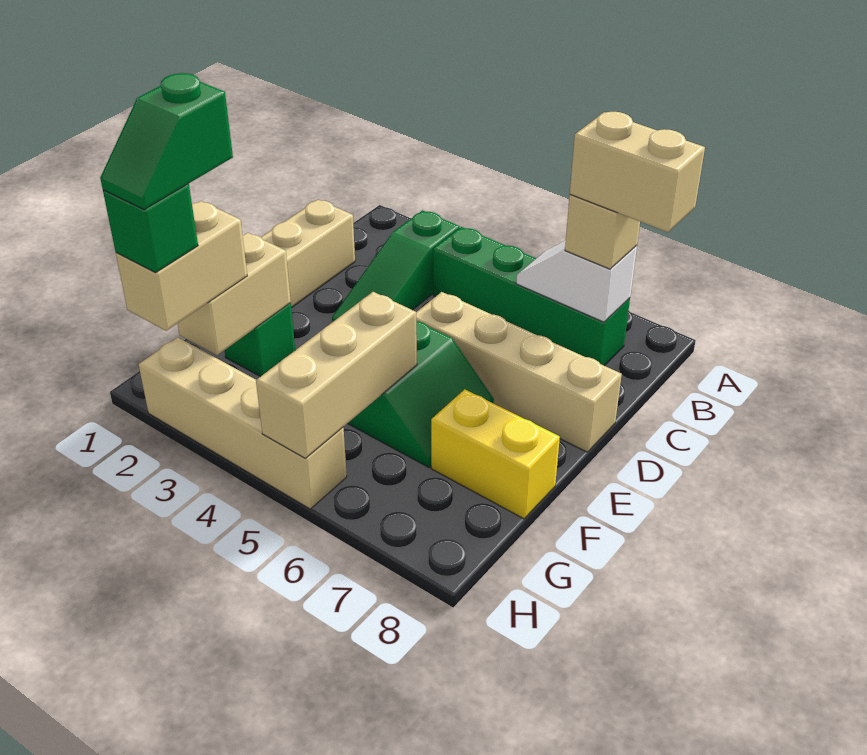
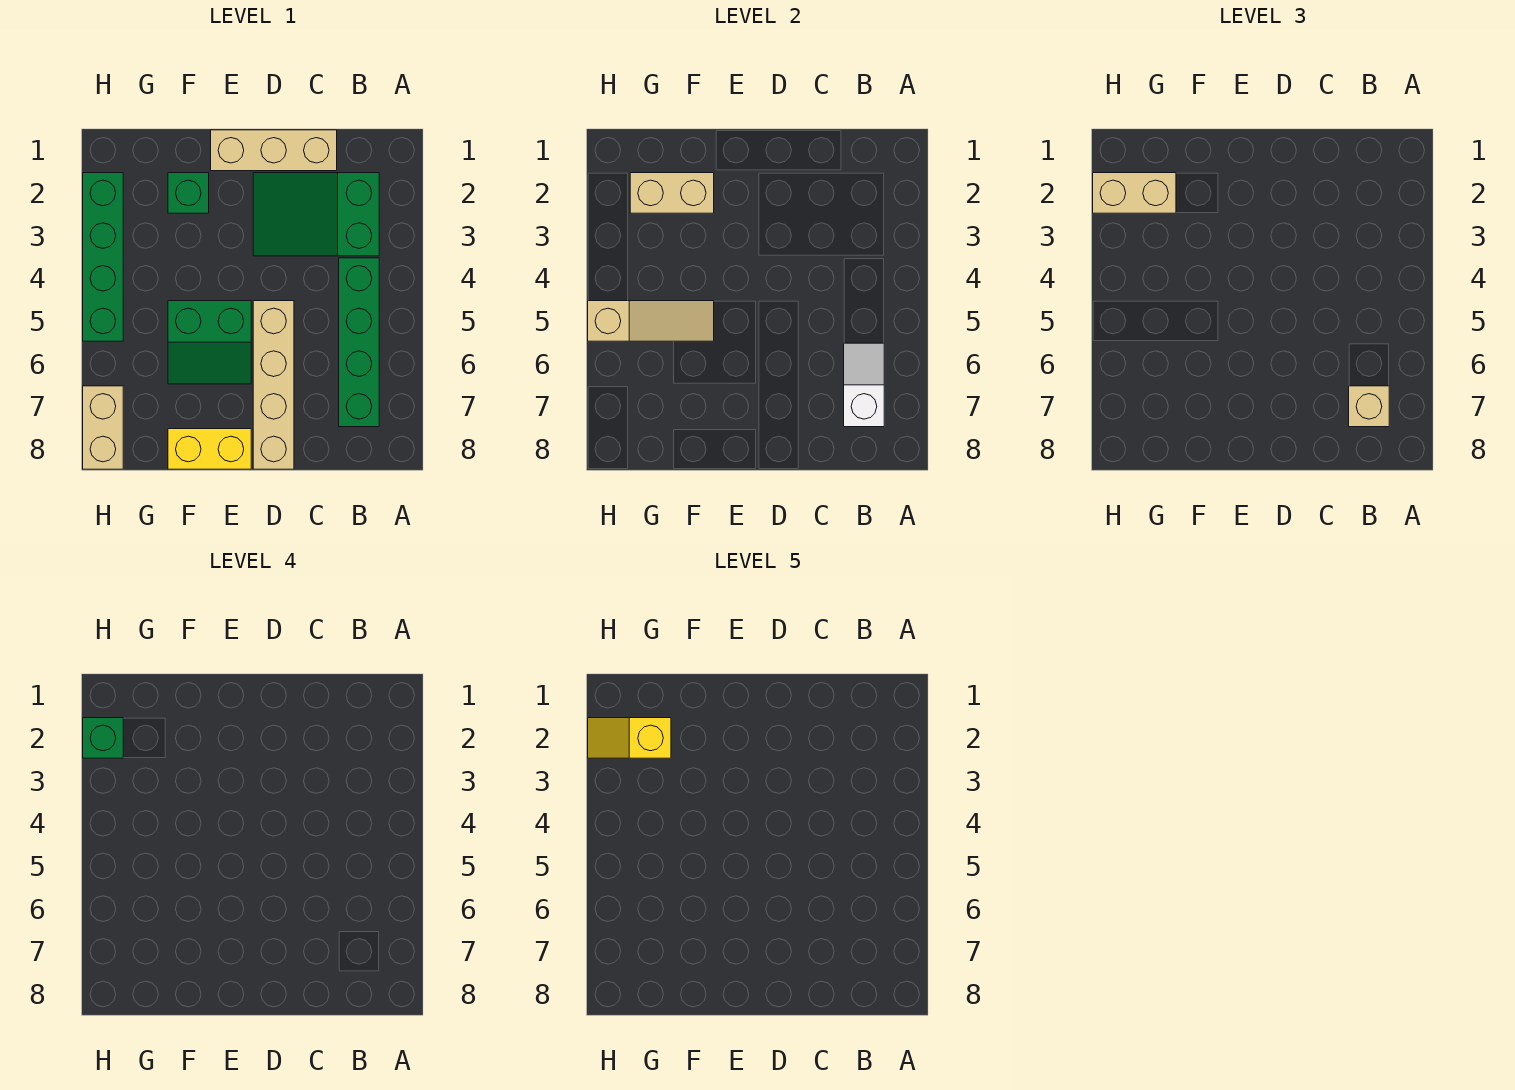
green 1x3 slope [332,210,460,322] -> green 2x3 slope [253,173,379,256]
tan 1x2 brick [570,112,705,232] -> tan 1x2 brick moved to [83,386,123,469]
tan 1x3 brick [256,292,417,458] -> tan 1x3 slope [588,301,714,341]
yellow 1x2 brick [431,389,560,519] -> yellow 1x2 brick turned to [168,429,251,469]
green 1x2 slope [100,73,233,210] -> yellow 1x2 slope [588,718,671,758]
tan 1x4 brick [139,337,347,509] -> green 1x4 brick [83,173,123,341]

